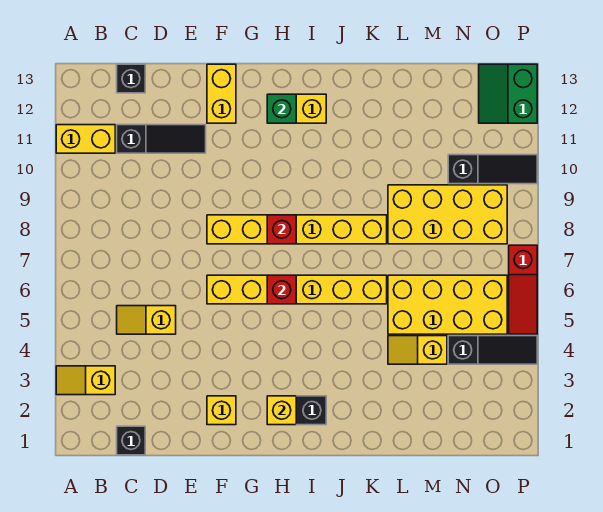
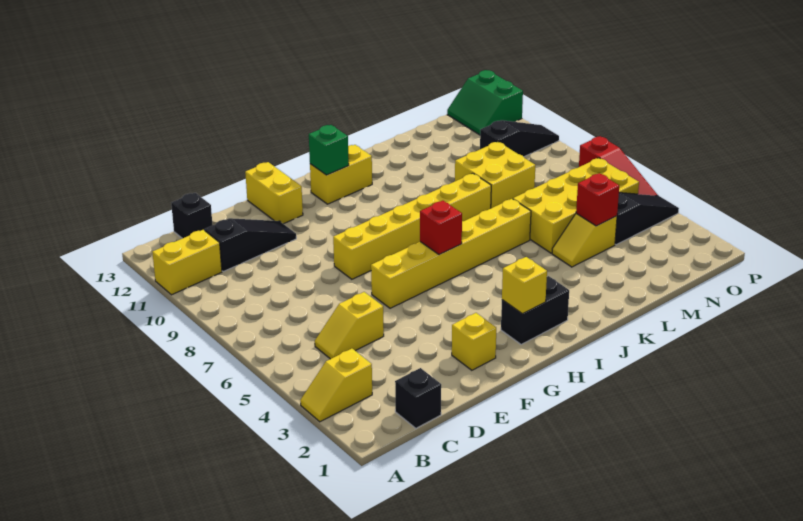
red 1x1 brick [267,215,296,244] -> red 1x1 brick moved to [576,173,619,226]
yellow 2x4 brick [388,185,507,244] -> yellow 2x2 brick [455,142,535,208]

